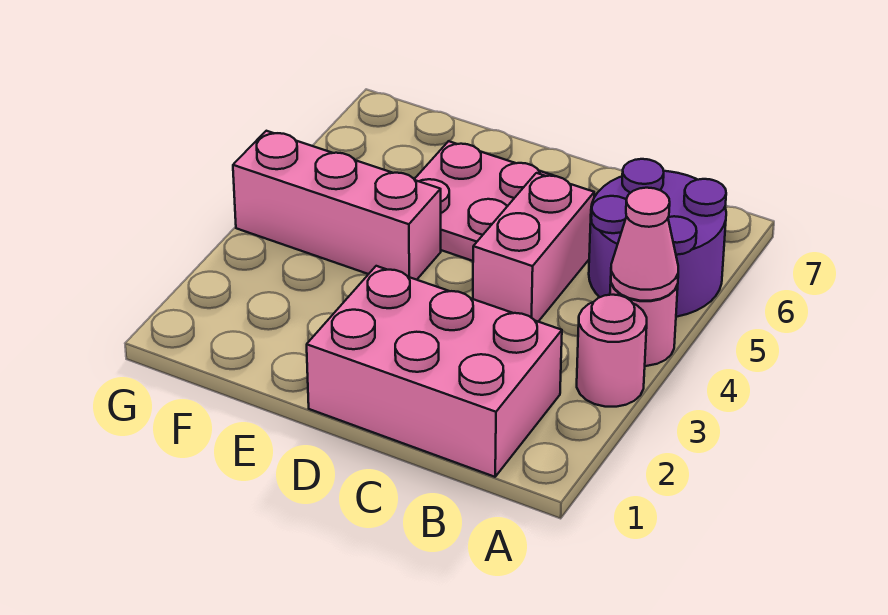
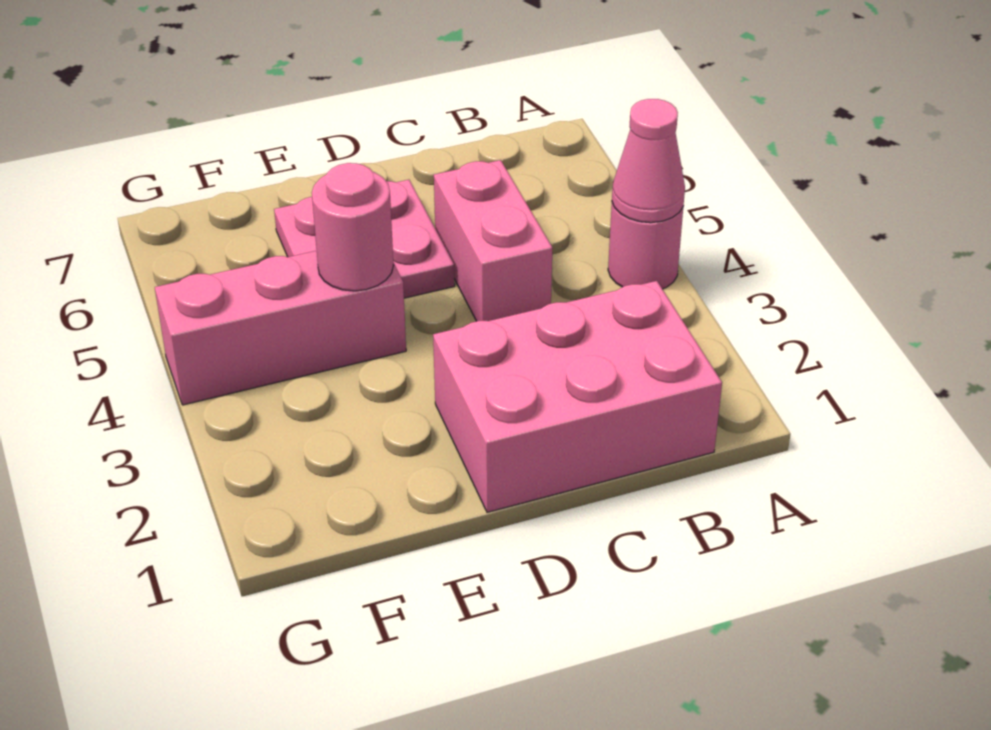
pink 1x1 round brick [577,295,647,407] -> pink 1x1 round brick moved to [312,163,393,291]
purple 2x2 round brick [589,159,726,317] -> none

